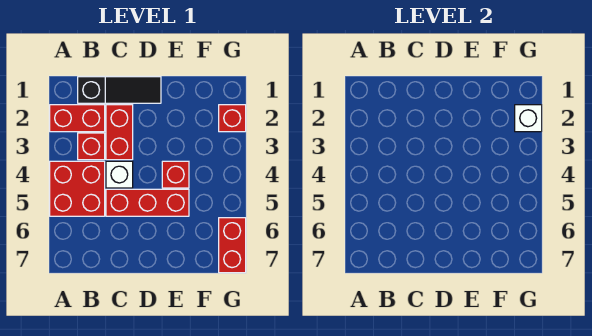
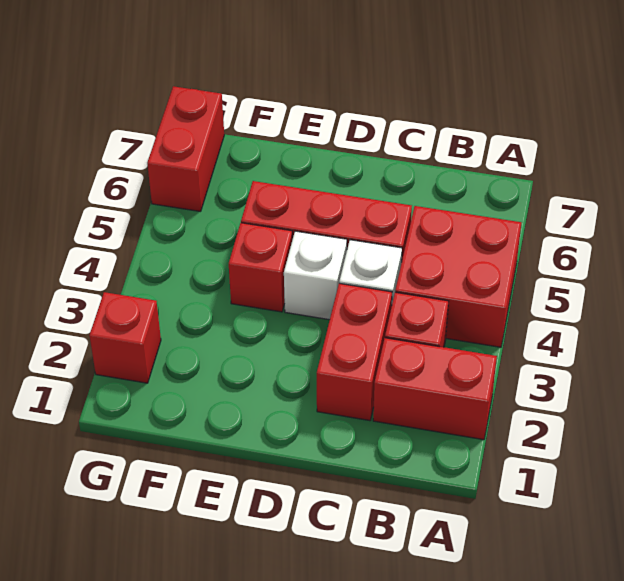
black 1x3 slope [78,77,161,103] -> none
white 1x1 brick [515,105,542,132] -> white 1x1 brick moved to [284,231,347,320]

